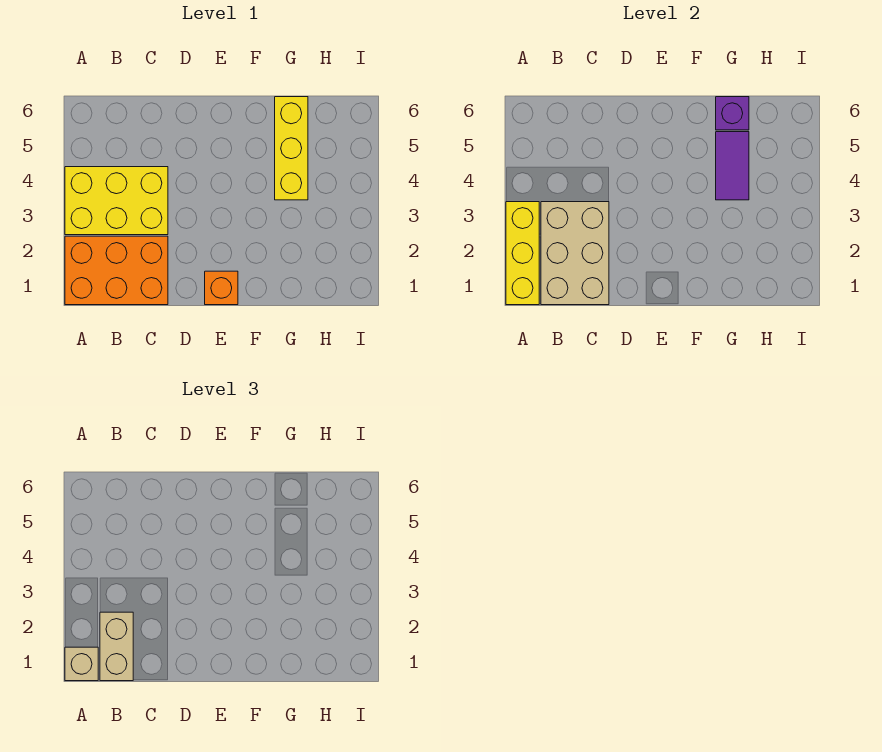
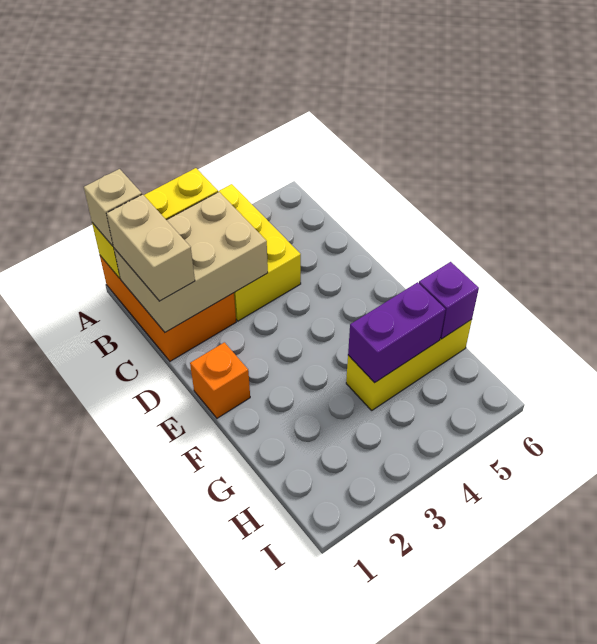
tan 1x2 brick [100,612,133,681] -> tan 1x2 brick turned to [107,194,195,301]
purple 1x2 tile [716,132,749,200] -> purple 1x2 brick [348,282,446,383]

